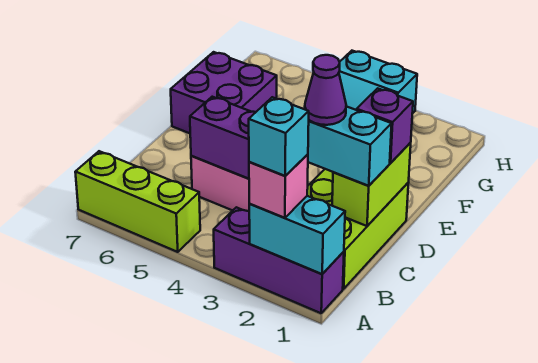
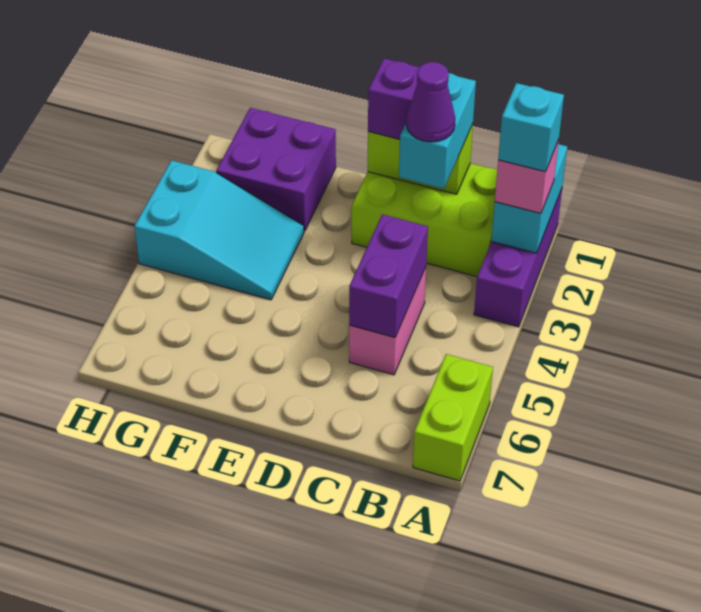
lime 1x3 brick [75,151,200,252] -> lime 1x2 brick [413,354,493,481]
purple 2x2 brick [171,52,277,133] -> purple 2x2 brick moved to [216,108,336,231]

